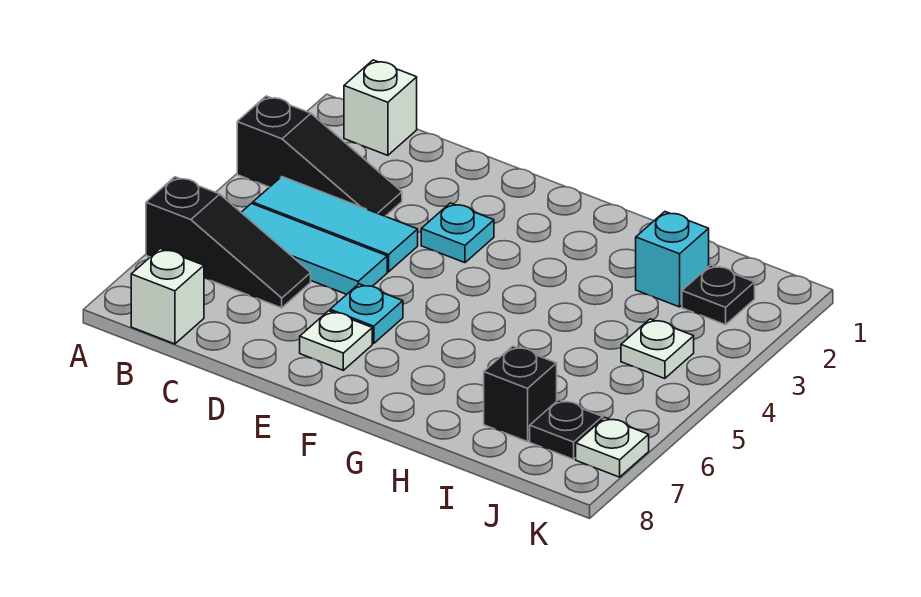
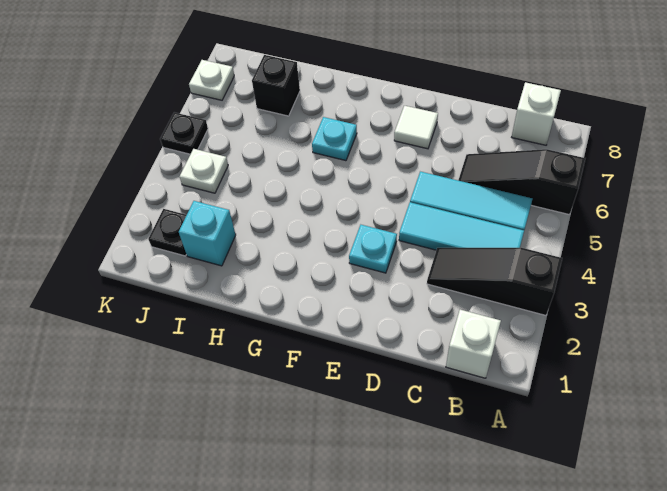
cyan 1x1 plate [330,284,403,343] -> cyan 1x1 plate moved to [312,117,357,161]
white 1x1 plate [300,311,372,370] -> white 1x1 tile [394,106,438,149]
black 1x1 plate [530,400,603,459] -> black 1x1 plate moved to [160,112,208,154]

